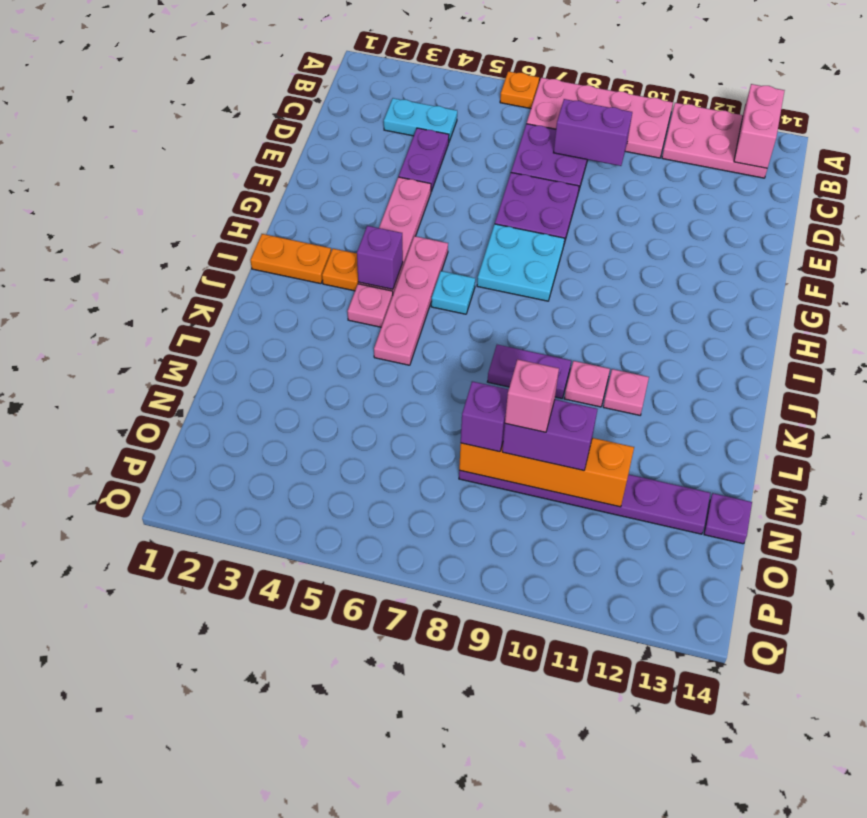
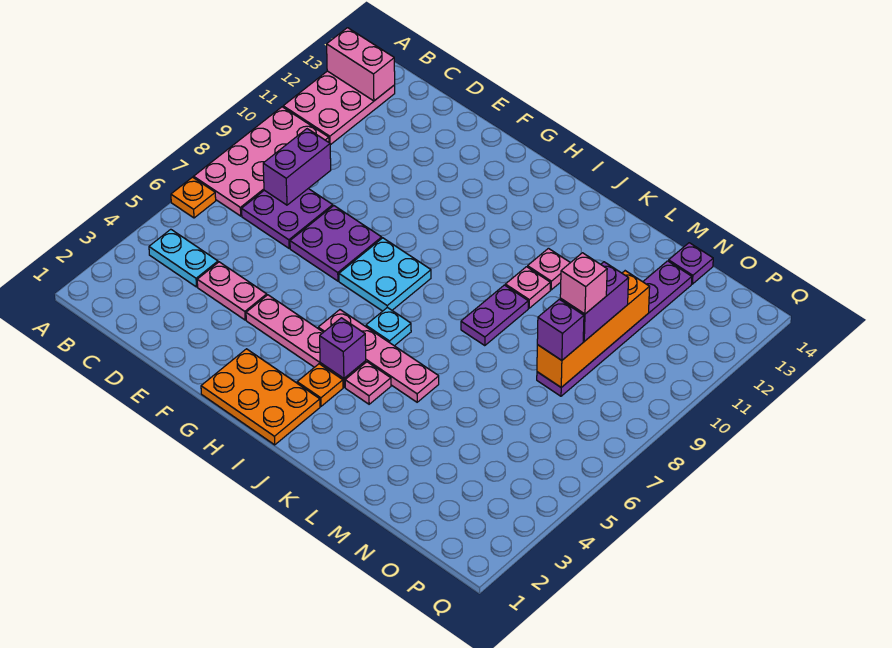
cyan 1x2 plate [384,98,457,141] -> cyan 1x2 plate turned to [149,229,218,287]
purple 1x2 plate [399,128,449,192] -> pink 1x2 plate [197,262,267,320]
orange 1x2 plate [251,234,331,284] -> orange 2x3 plate [201,349,320,445]

